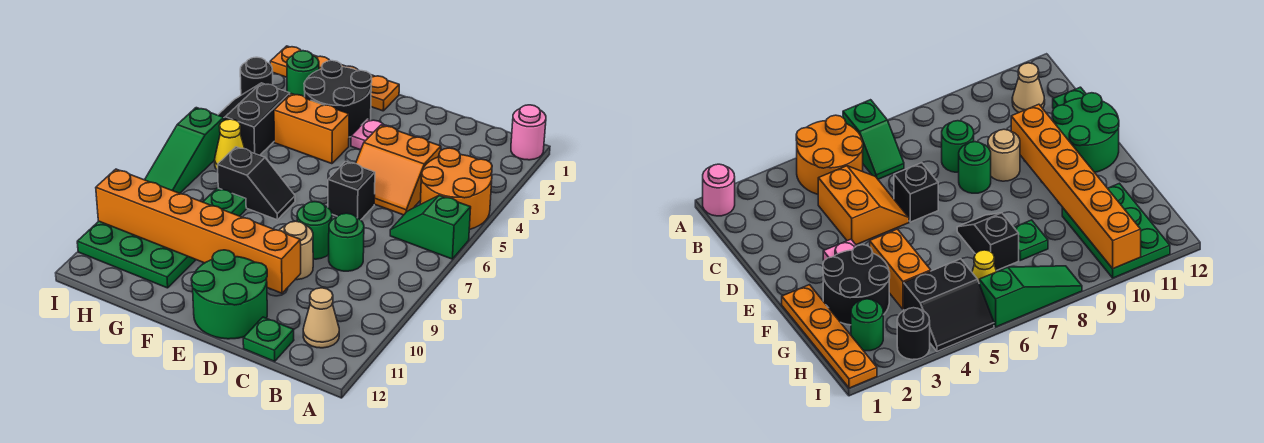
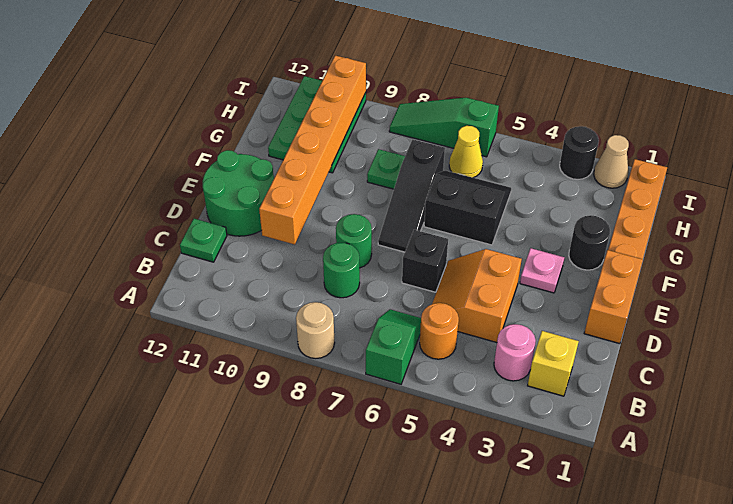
pink 1x1 round brick [511,105,546,160] -> pink 1x1 round brick moved to [494,324,536,381]
orange 2x2 round brick [420,148,492,229] -> orange 1x1 round brick [420,303,459,359]
none -> yellow 1x1 brick [528,331,579,396]
tan 1x1 cone [303,288,339,348] -> tan 1x1 cone moved to [594,135,629,188]
tan 1x1 round brick [279,221,313,280] -> tan 1x1 round brick moved to [296,302,335,359]
black 2x2 round brick [304,61,372,137] -> black 1x1 round brick [569,215,610,270]
orange 1x2 brick [274,94,349,164] -> orange 1x2 brick moved to [584,250,643,344]
black 1x2 slope [218,147,295,220] -> black 1x3 slope [378,139,445,252]
green 1x1 round brick [287,51,319,97] -> none
black 2x2 slope [218,83,290,155] -> black 2x2 slope moved to [424,170,511,245]

